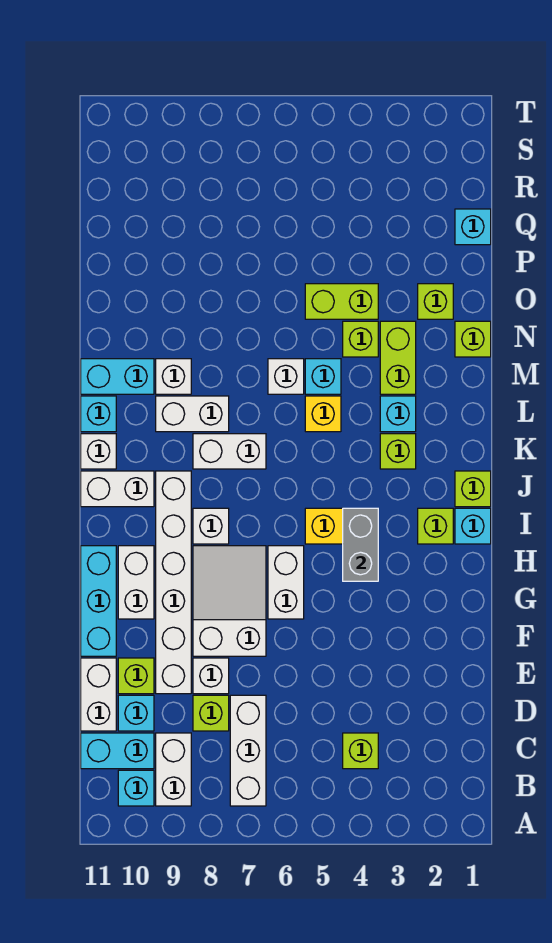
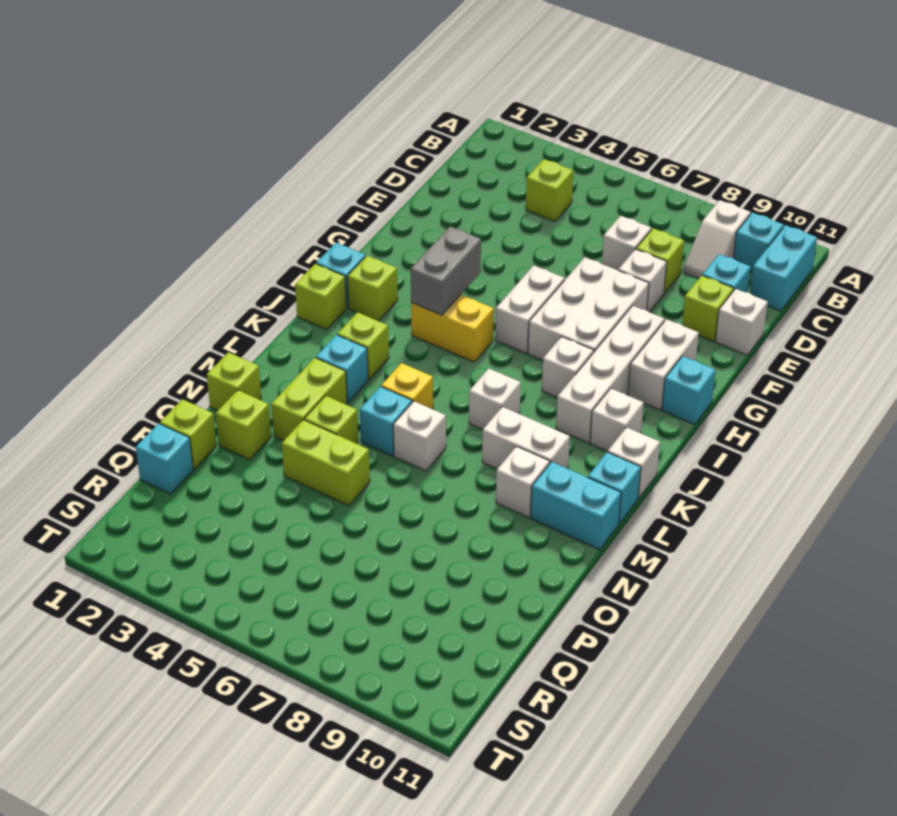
white 1x3 brick [230,695,266,806] -> white 1x1 brick [602,216,651,270]
white 1x2 brick [156,733,191,806] -> white 1x2 slope [684,200,751,279]
cyan 1x2 brick [81,733,154,769] -> cyan 1x2 brick turned to [750,225,817,311]
white 1x2 brick [81,658,116,731] -> white 1x1 brick [715,289,768,355]
white 1x6 brick [156,471,191,694] -> white 1x4 brick [556,306,665,443]
white 2x3 slope [193,546,266,656] -> white 2x3 brick [528,257,649,360]
cyan 1x3 brick [81,546,116,656] -> cyan 1x1 brick [662,356,715,425]
white 1x2 brick [81,471,154,507] -> white 1x1 brick [590,388,644,451]
white 1x2 brick [193,434,266,469] -> white 1x1 brick [469,368,521,429]
none -> lime 1x1 brick [160,399,216,469]

